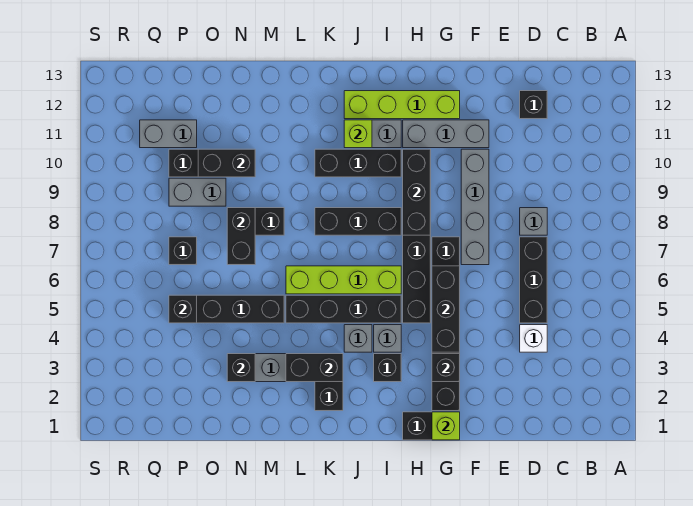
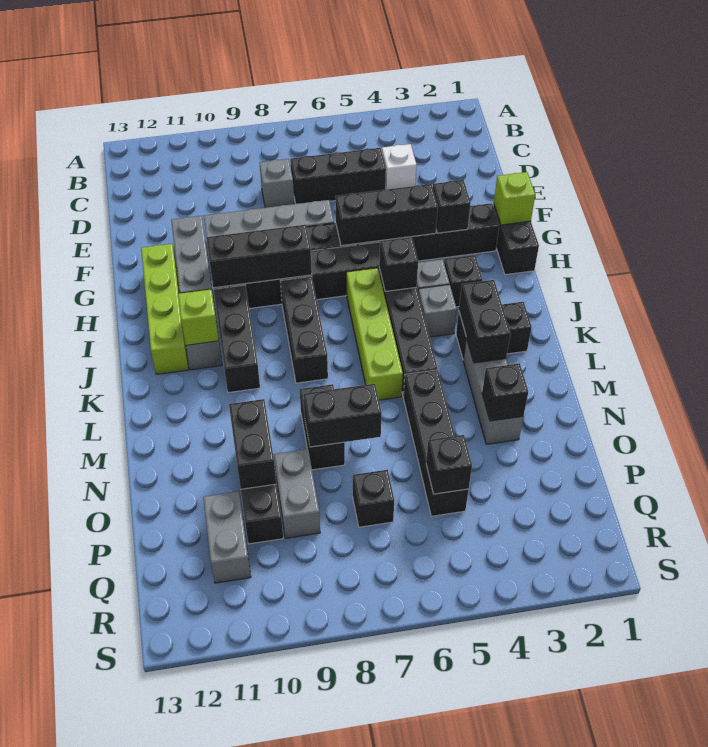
black 1x1 brick [520,91,547,119] -> black 1x1 brick moved to [379,237,418,291]

